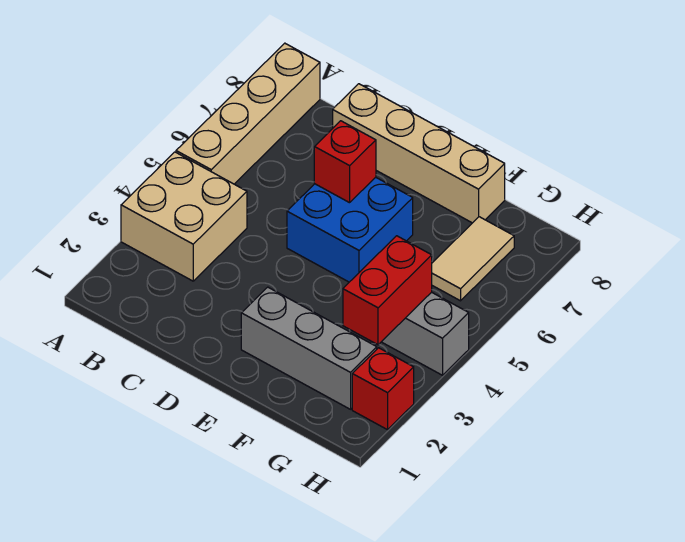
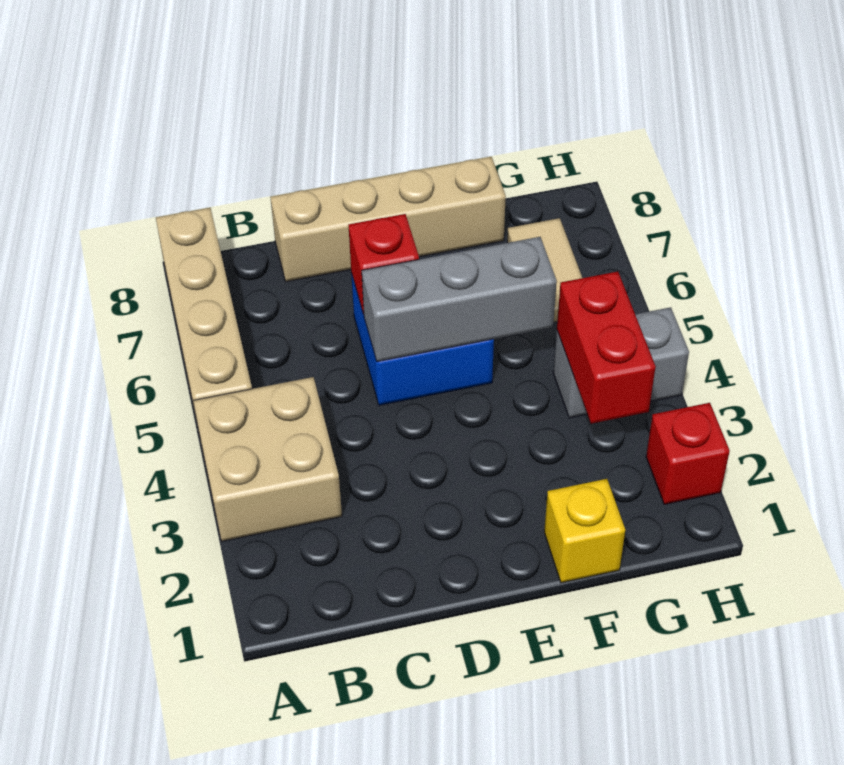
grey 1x3 brick [241,287,377,409] -> grey 1x3 brick moved to [362,237,557,362]
none -> yellow 1x1 brick [544,479,625,583]

